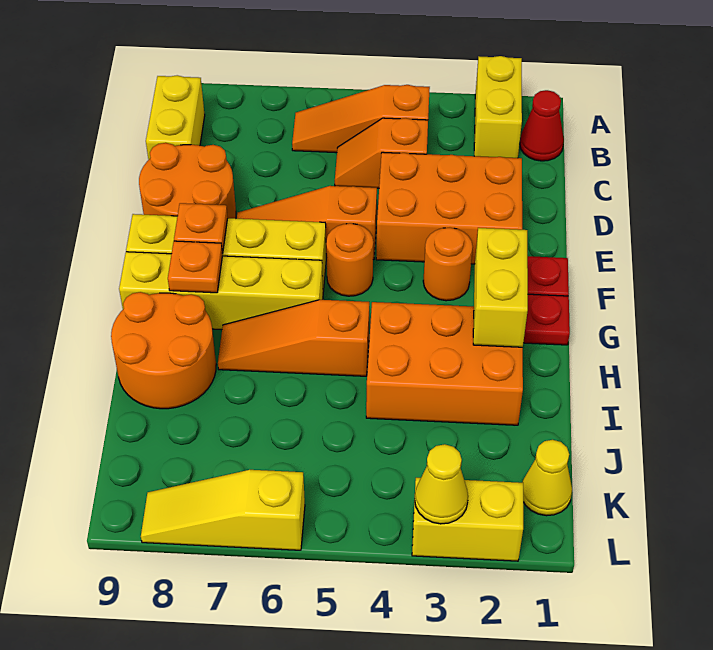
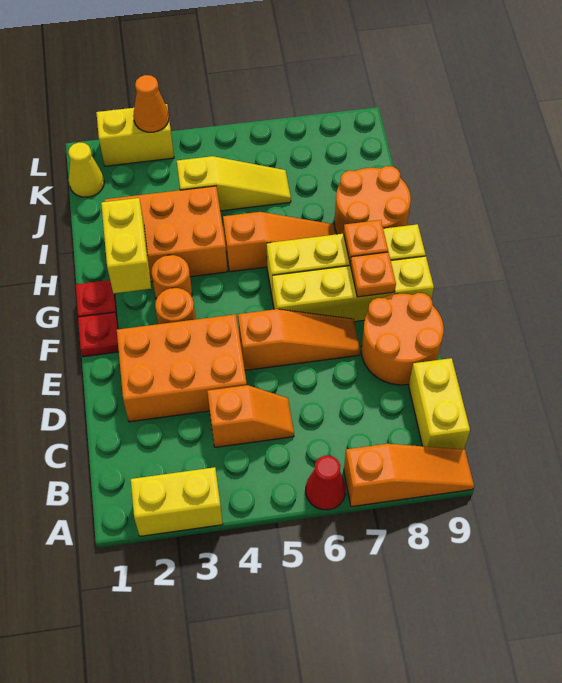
yellow 1x2 brick [474,56,522,158] -> yellow 1x2 brick turned to [131,467,223,536]
red 1x1 cone [520,90,564,161] -> red 1x1 cone moved to [306,456,346,510]
orange 1x3 slope [292,85,430,153] -> orange 1x3 slope moved to [344,444,474,507]
orange 1x1 round brick [326,223,373,296] -> orange 1x1 round brick moved to [151,255,192,299]
yellow 1x1 cone [415,444,468,524] -> orange 1x1 cone [133,75,169,132]
yellow 1x3 slope [141,470,305,550] -> yellow 1x3 slope moved to [177,156,291,211]

